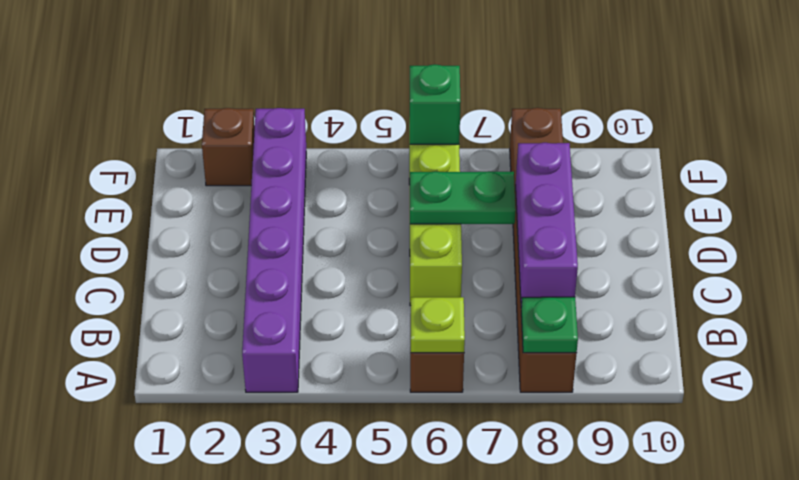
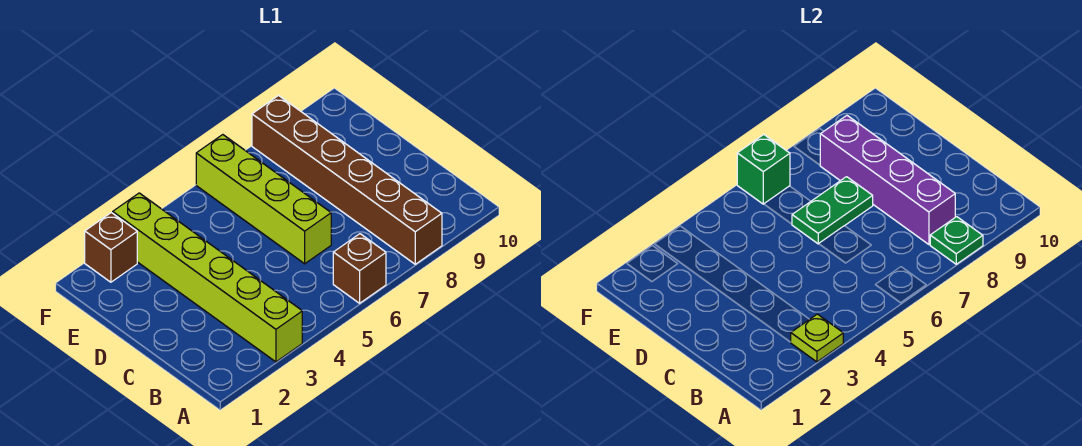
purple 1x6 brick [242,108,306,392] -> lime 1x6 brick [113,193,302,362]
lime 1x1 plate [411,297,465,353] -> lime 1x1 plate moved to [791,314,843,362]
purple 1x3 brick [516,143,578,306] -> purple 1x4 brick [820,116,955,244]

